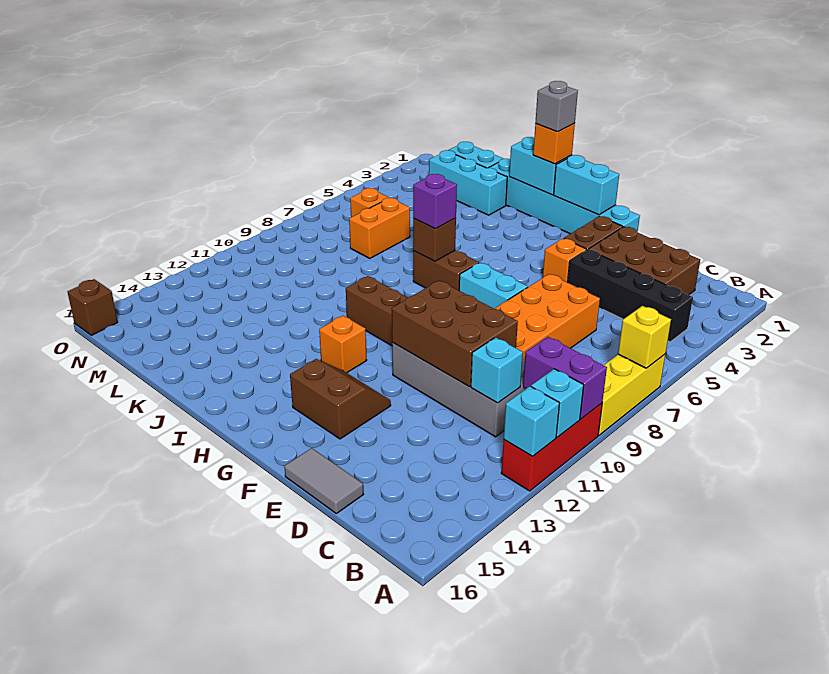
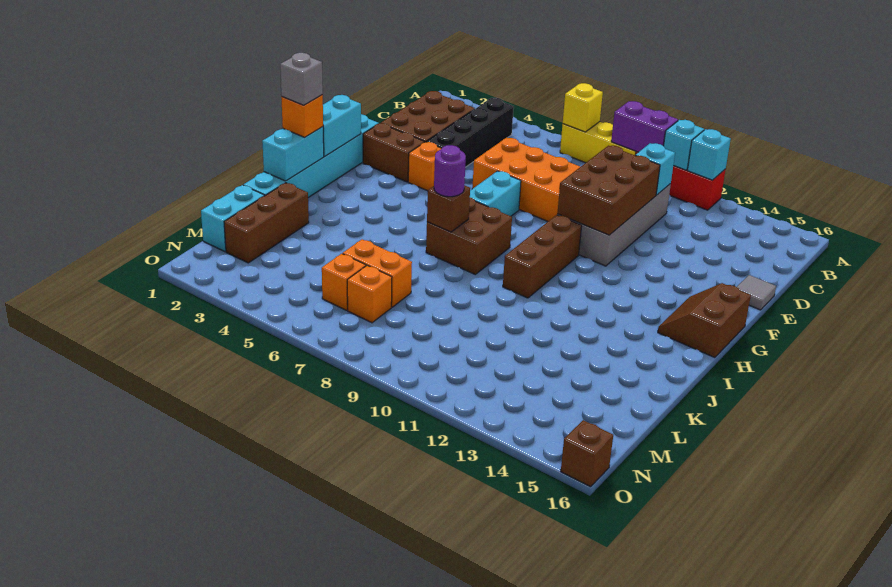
purple 1x2 brick [523,337,607,419] -> purple 1x2 brick turned to [611,101,678,152]
grey 1x2 tile [284,448,364,513] -> grey 1x1 tile [737,275,776,310]
brown 2x2 slope [290,359,391,439] -> brown 2x2 slope moved to [658,283,751,358]
brown 1x2 brick [413,250,479,290] -> brown 2x2 brick [426,198,512,274]
orange 1x1 brick [319,316,367,373] -> orange 1x1 brick moved to [347,265,392,323]
purple 1x1 brick [413,174,457,229] -> purple 1x1 round brick [434,145,466,197]
cyan 1x3 brick [429,150,507,215] -> brown 1x3 brick [224,183,309,263]

